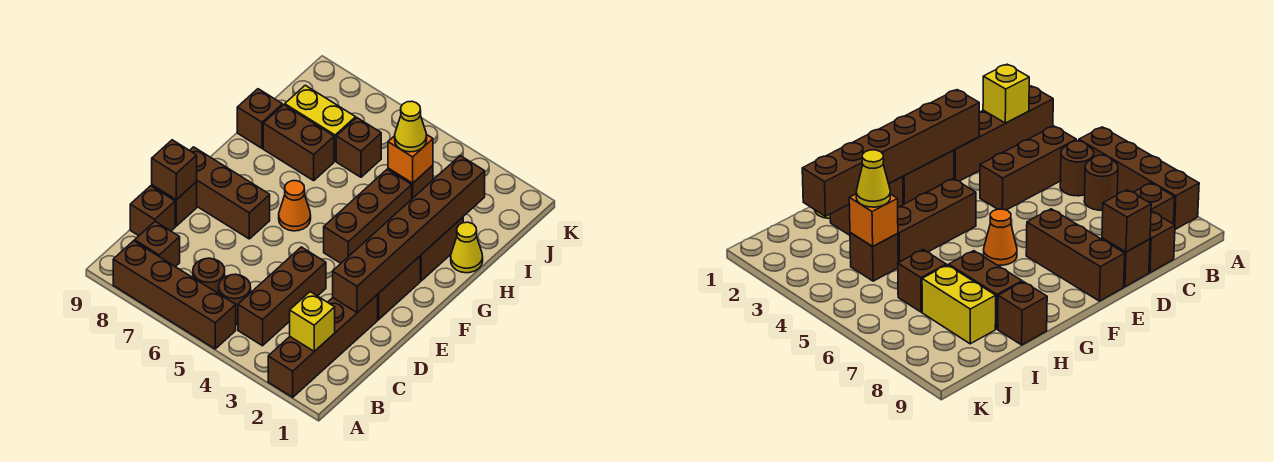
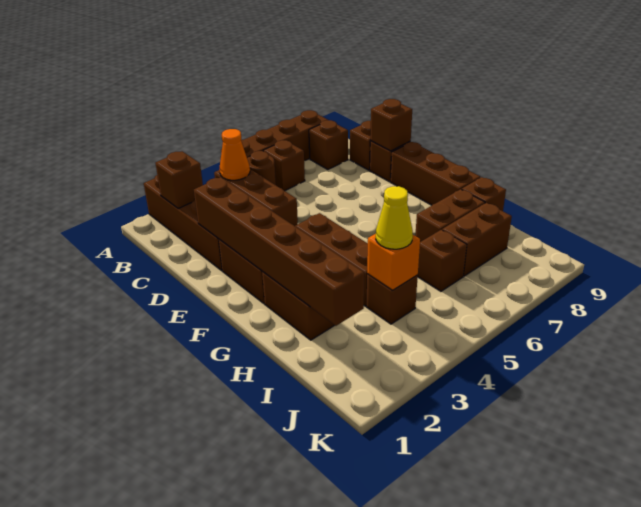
yellow 1x1 brick [290,292,335,351] -> brown 1x1 brick [155,151,203,209]
brown 1x1 round brick [193,258,225,294] -> brown 1x1 brick [263,140,305,191]
brown 1x3 brick [190,147,270,239] -> brown 1x3 brick turned to [391,142,480,205]
orange 1x1 cone [279,181,311,231] -> orange 1x1 cone moved to [220,129,250,180]
yellow 1x1 cone [451,222,483,273] -> none
yellow 1x2 brick [285,85,356,161] -> brown 1x2 brick [442,203,512,276]

